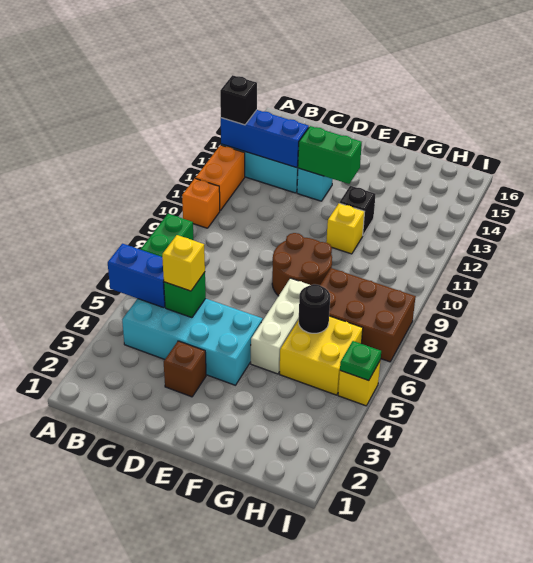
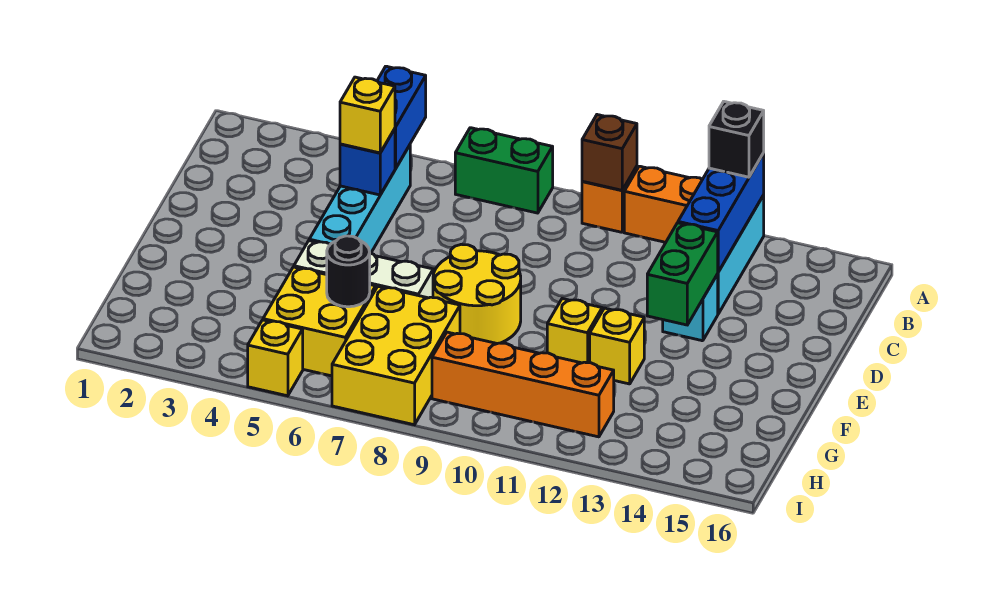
cyan 2x4 brick [122,299,263,385] -> cyan 1x4 brick [309,145,410,253]
green 1x1 brick [164,272,206,318] -> blue 1x1 brick [340,129,395,195]
brown 1x1 brick [164,341,206,397] -> brown 1x1 brick moved to [582,115,637,190]
brown 2x2 round brick [272,233,332,296] -> yellow 2x2 round brick [433,244,521,344]
black 1x1 brick [339,186,376,235] -> yellow 1x1 brick [590,308,644,384]
brown 2x3 brick [320,268,416,362] -> yellow 2x3 brick [332,286,460,425]
none -> orange 1x4 brick [432,332,614,437]
green 1x1 plate [340,341,381,381] -> none

